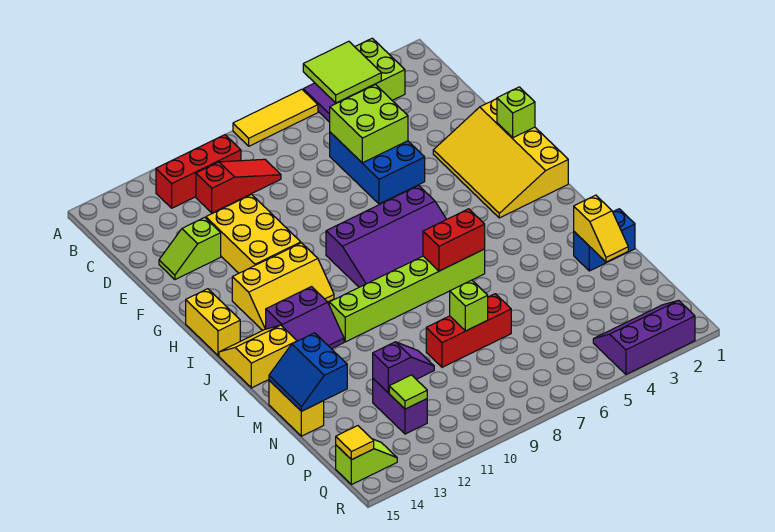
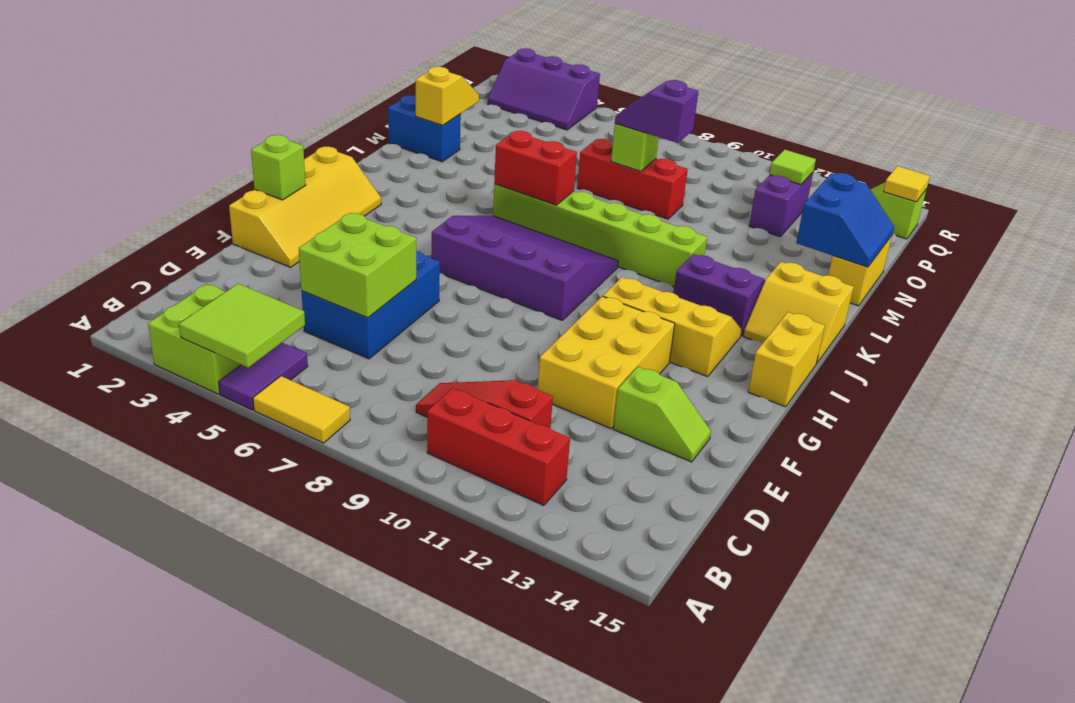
yellow 1x3 tile [233,89,318,146] -> yellow 1x2 tile [253,376,350,443]
yellow 3x4 slope [433,99,568,218] -> yellow 2x4 slope [229,147,381,267]
purple 1x2 slope [373,342,434,393] -> purple 1x2 slope moved to [615,80,698,143]

